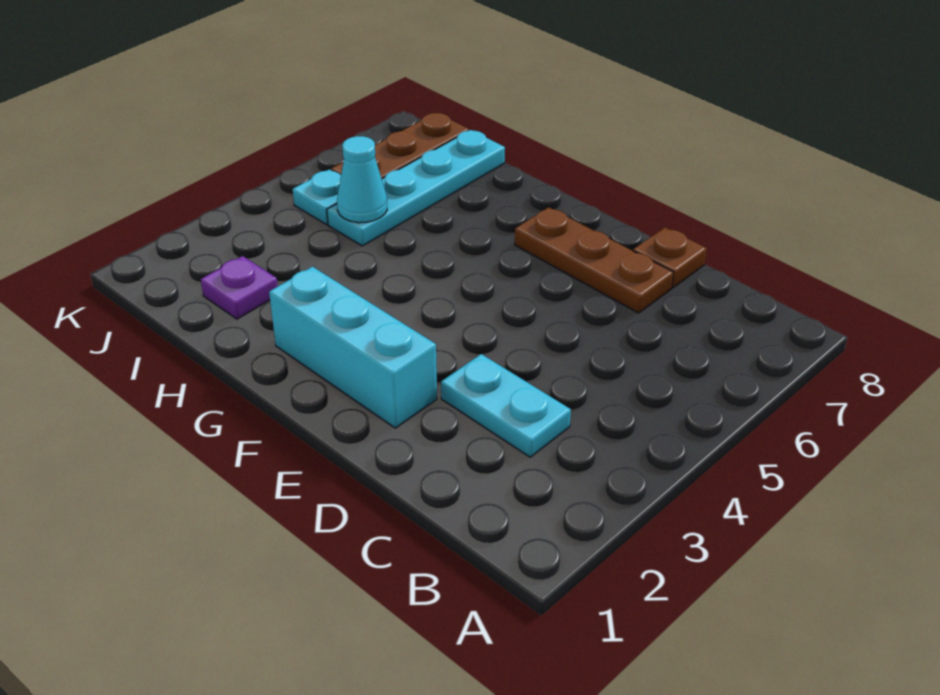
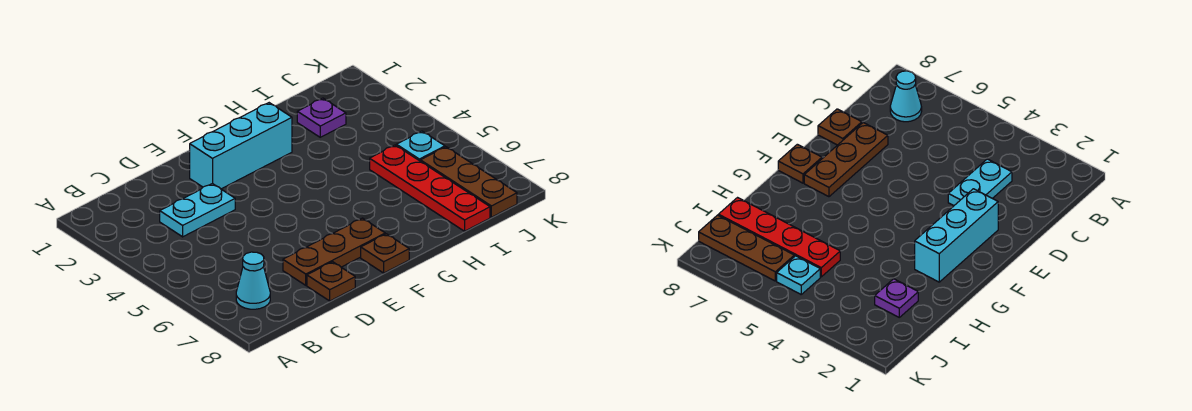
none -> brown 1x1 plate [361,234,409,273]
cyan 1x4 plate [327,130,505,246] -> red 1x4 plate [370,145,490,231]
cyan 1x1 cone [337,136,387,223] -> cyan 1x1 cone moved to [236,252,270,309]

